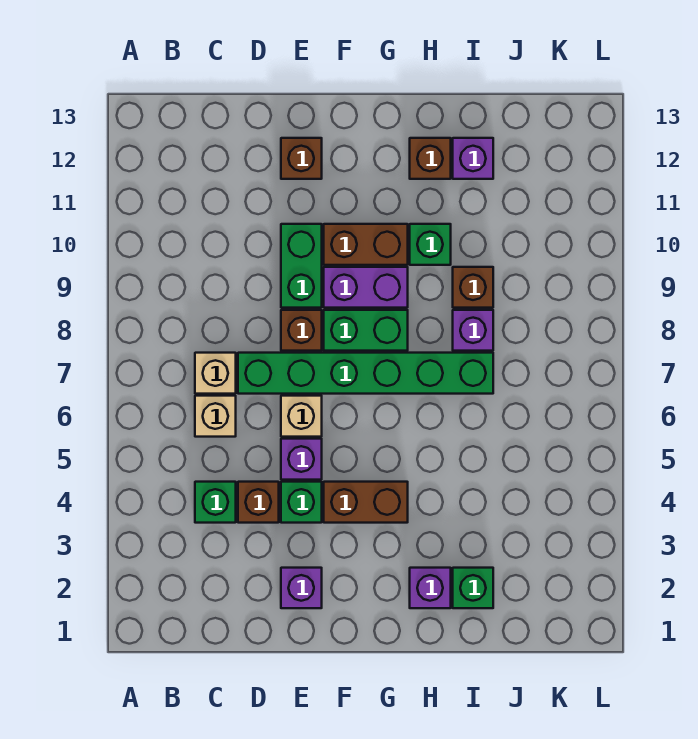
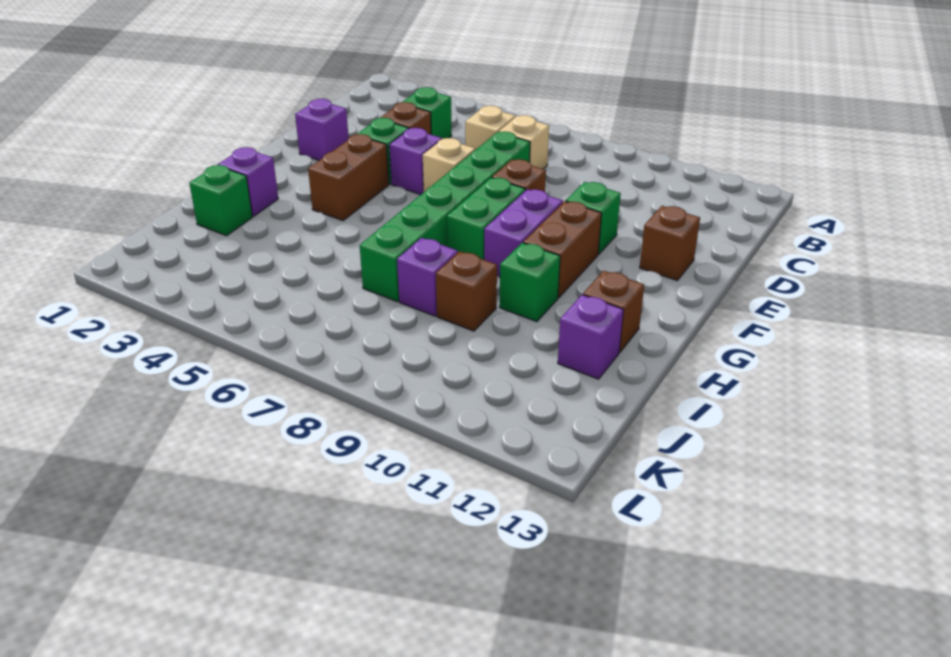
green 1x2 brick [281,224,322,308] -> green 1x1 brick [566,182,621,254]

